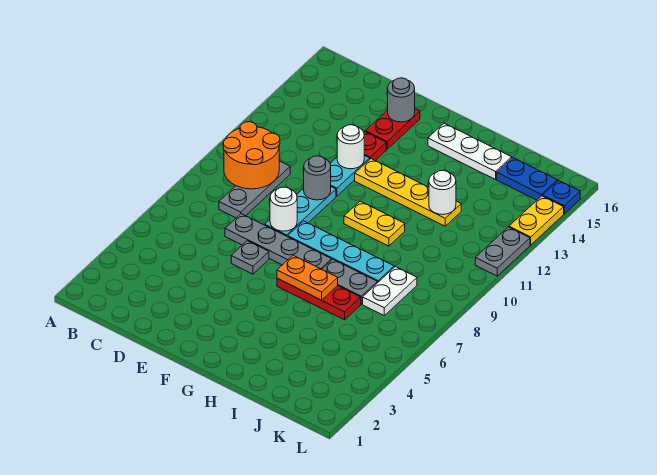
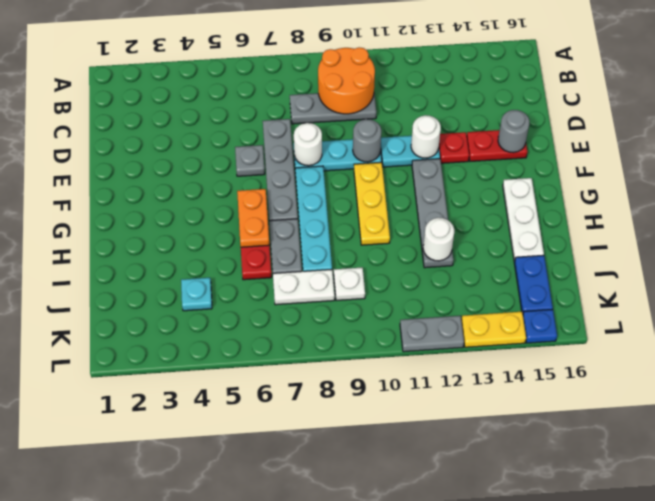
yellow 1x4 plate [355,159,461,226] -> grey 1x4 plate [412,159,453,268]
yellow 1x2 plate [344,201,405,246] -> yellow 1x3 plate [354,162,390,245]
none -> cyan 1x1 plate [181,278,212,311]
none -> white 1x1 plate [334,268,365,301]

